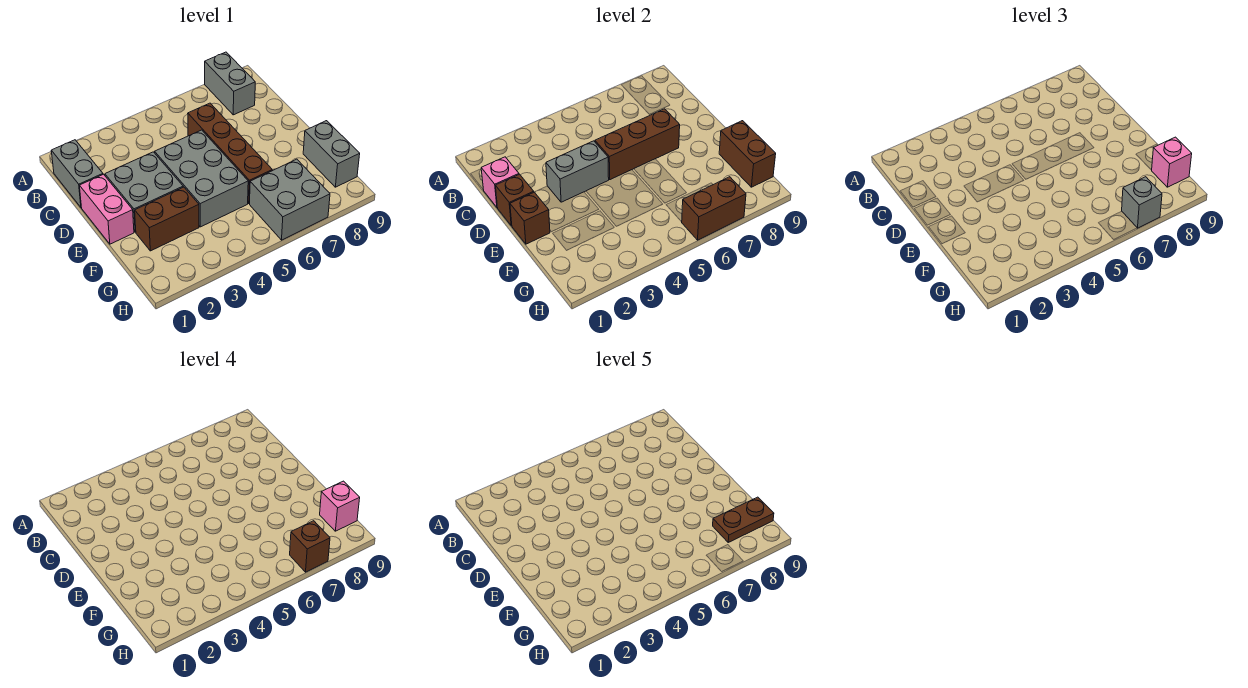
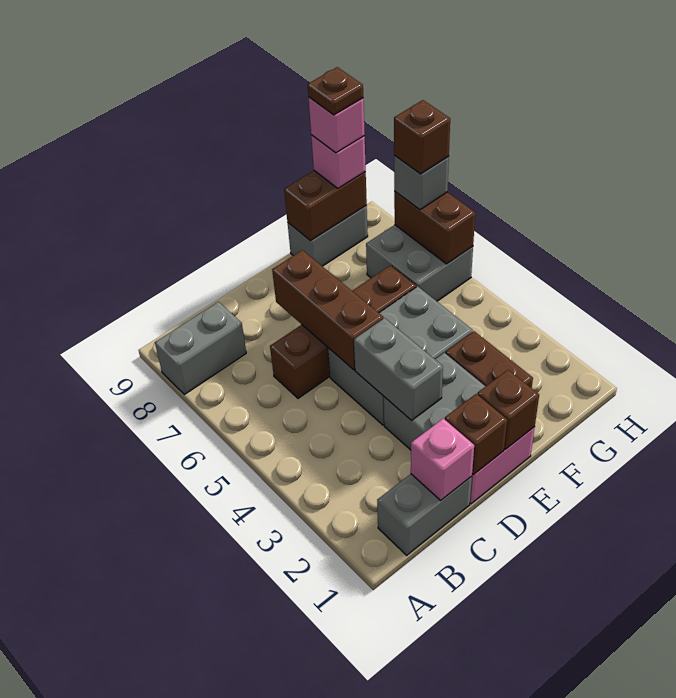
brown 1x2 plate [713,497,774,542] -> brown 1x1 plate [308,67,363,115]

